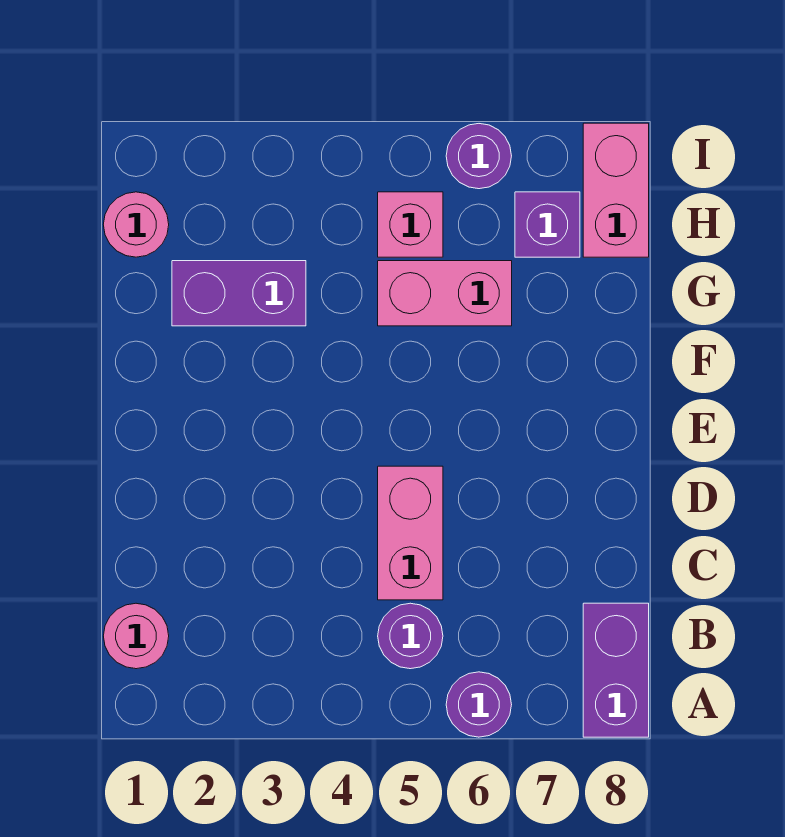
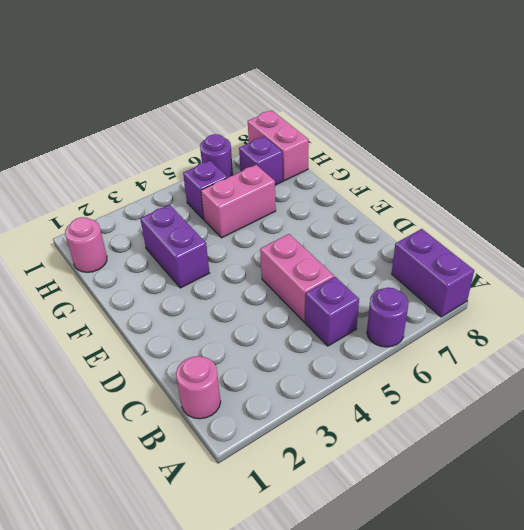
purple 1x1 round brick [378,603,443,669] -> purple 1x1 brick [305,277,359,346]
purple 1x2 brick [172,261,306,326] -> purple 1x2 brick turned to [140,205,209,288]
pink 1x1 brick [378,192,443,257] -> purple 1x1 brick [183,161,228,219]

